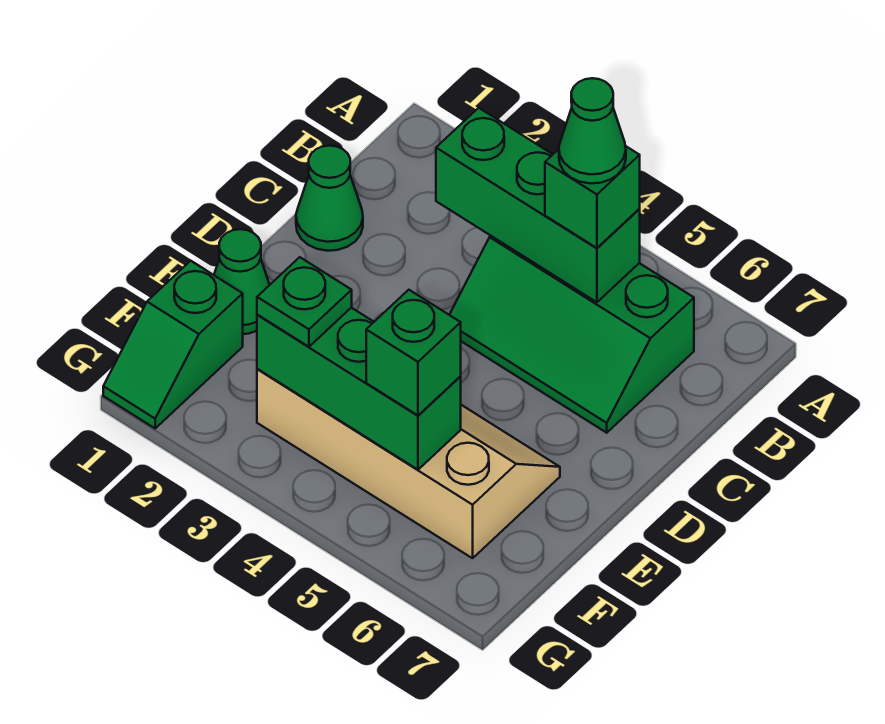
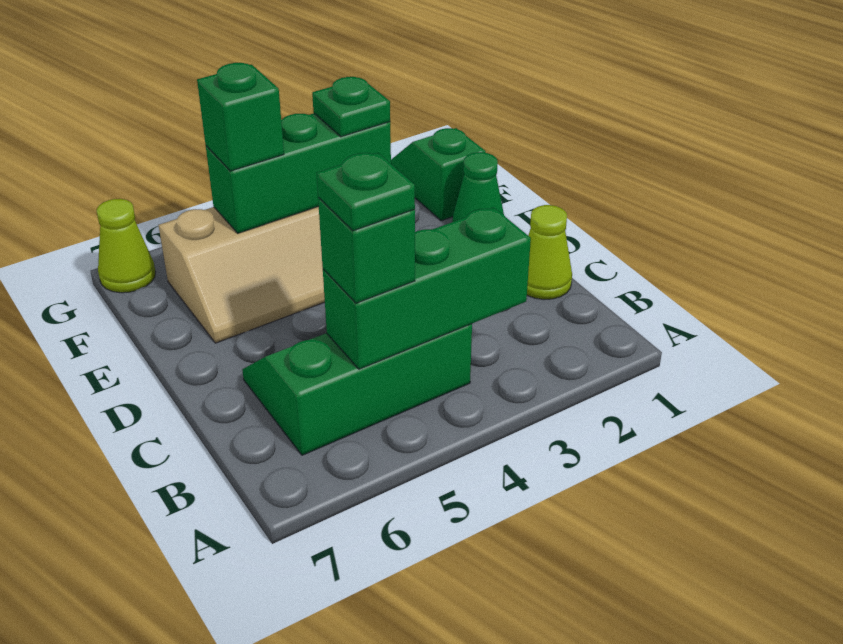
green 1x1 cone [559,78,626,183] -> green 1x1 plate [317,153,415,231]
green 1x1 cone [296,146,363,251] -> lime 1x1 cone [527,205,572,300]
none -> lime 1x1 cone [97,199,155,293]

